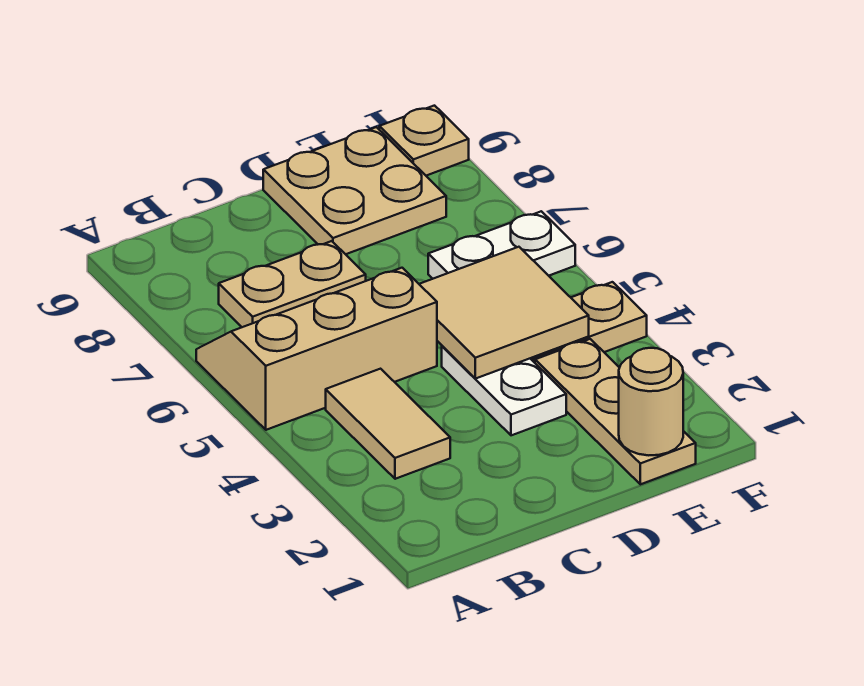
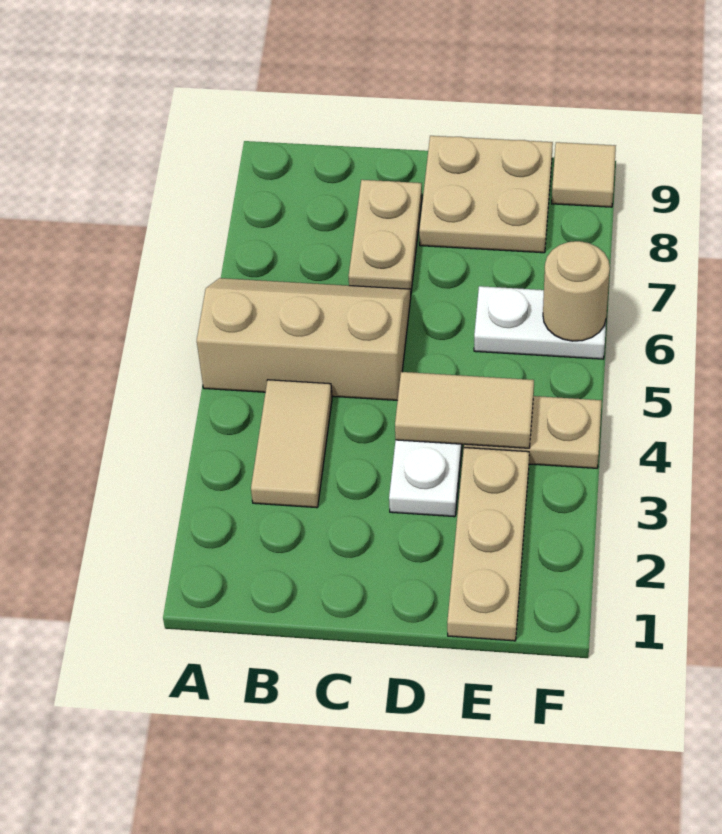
tan 1x2 plate [219,241,366,327] -> tan 1x2 plate turned to [349,180,422,292]
tan 2x2 tile [419,247,589,379] -> tan 1x2 tile [395,372,534,448]
tan 1x1 round brick [619,348,683,455] -> tan 1x1 round brick moved to [543,241,610,341]
tan 1x1 plate [379,106,469,176] -> tan 1x1 tile [552,142,616,207]

